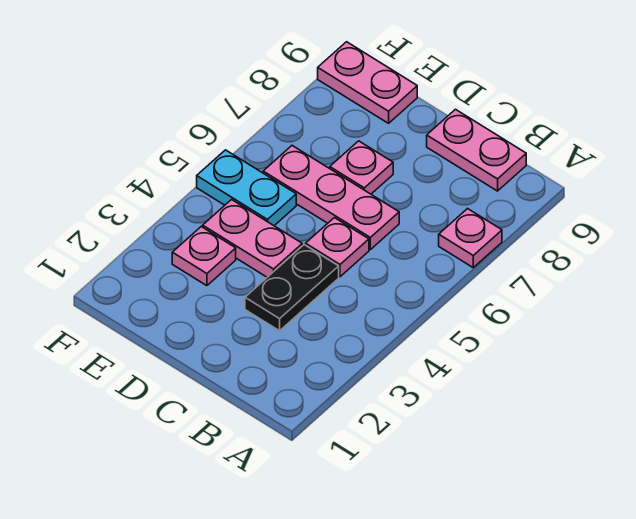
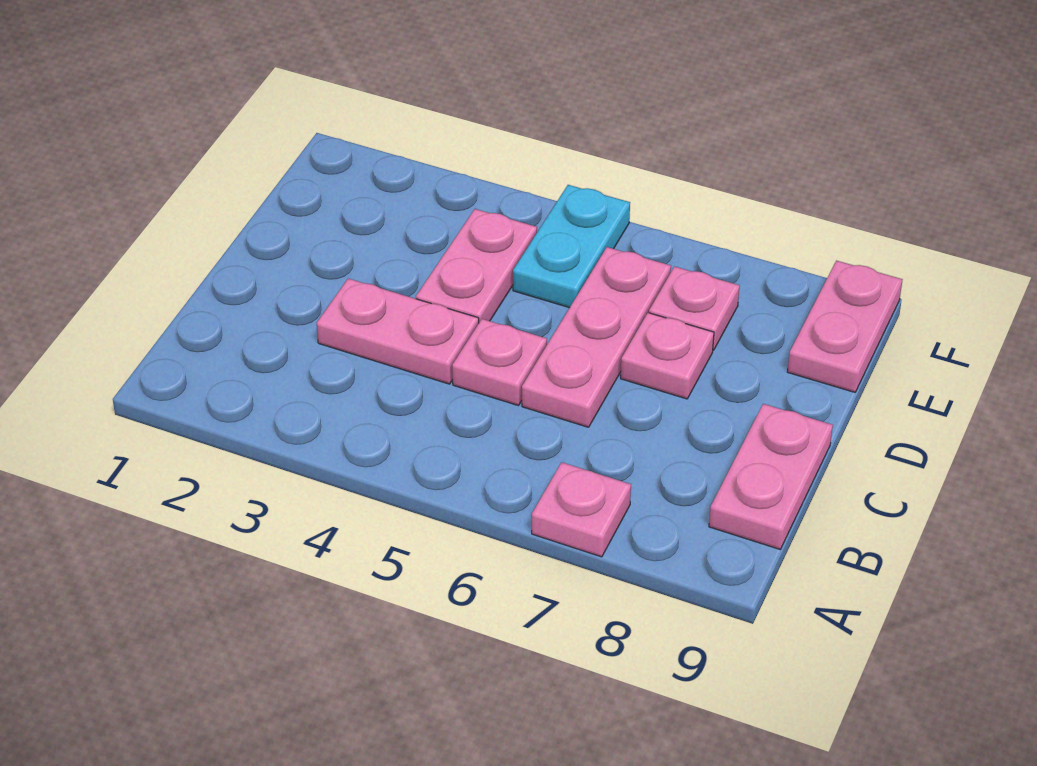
black 1x2 plate [245,245,339,331] -> pink 1x2 plate [317,279,479,384]
pink 1x1 plate [172,227,236,286] -> pink 1x1 plate moved to [649,267,740,350]

